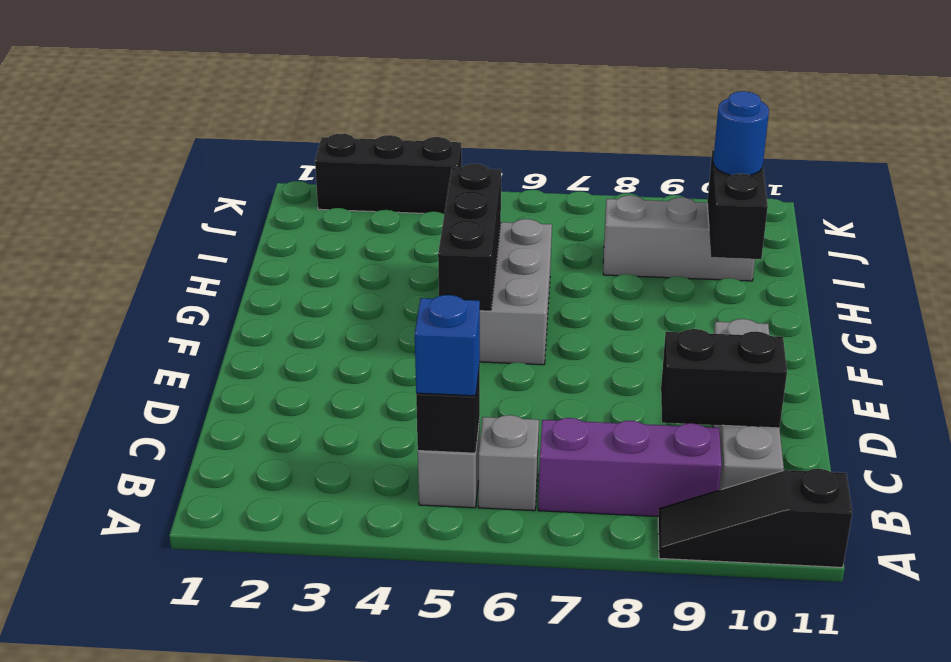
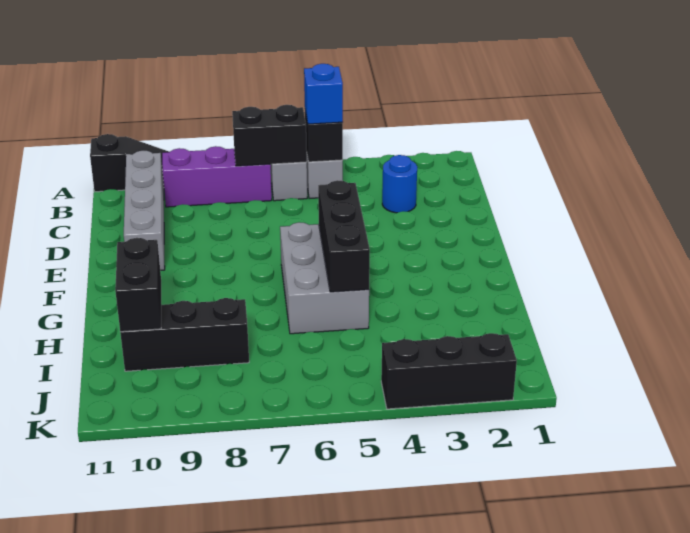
black 1x2 brick [661,329,787,428] -> black 1x2 brick moved to [232,105,307,166]
grey 1x3 brick [603,195,755,281] -> black 1x3 brick [120,298,249,371]
blue 1x1 round brick [713,91,769,175] -> blue 1x1 round brick moved to [382,155,417,213]

